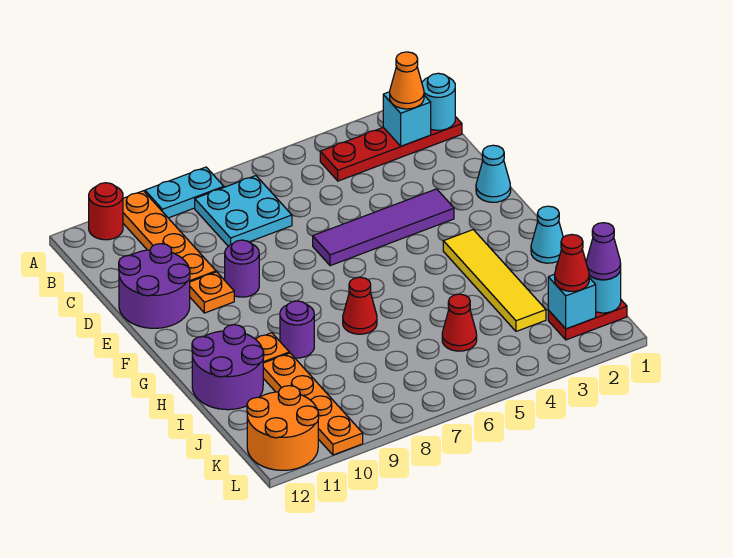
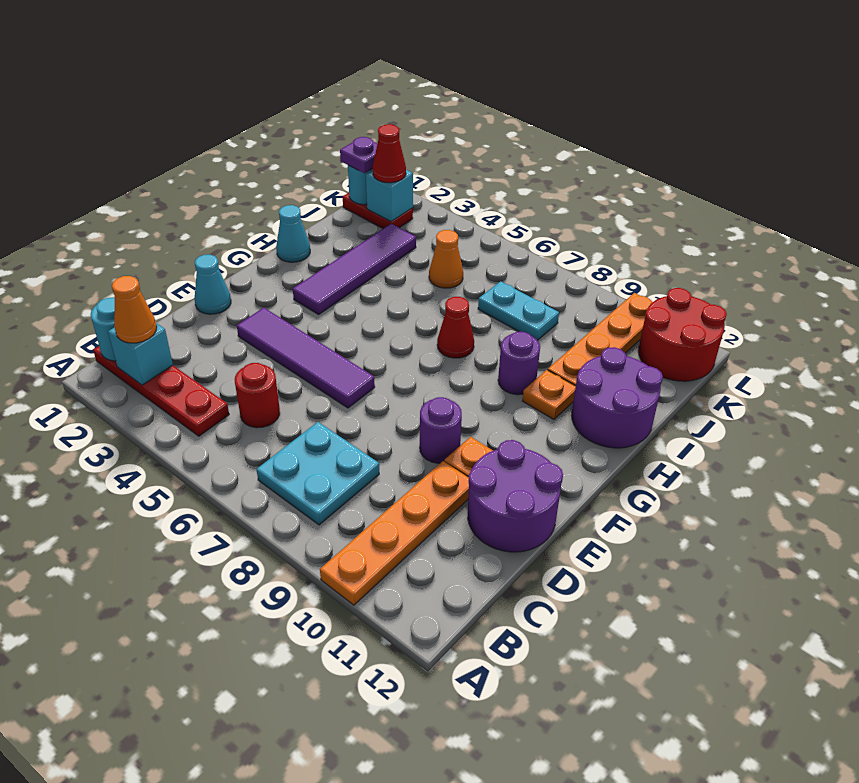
cyan 1x2 plate [145,167,224,218] -> cyan 1x2 plate moved to [478,281,559,340]
red 1x1 round brick [89,183,123,240] -> red 1x1 round brick moved to [235,363,280,428]
yellow 1x4 tile [443,230,546,331] -> purple 1x4 tile [293,224,416,315]
red 1x1 cone [442,294,477,351] -> orange 1x1 cone [429,230,463,288]
purple 1x1 cone [586,223,621,280] -> purple 1x1 plate [340,137,377,173]
orange 2x2 round brick [247,386,319,470] -> red 2x2 round brick [638,288,727,381]

